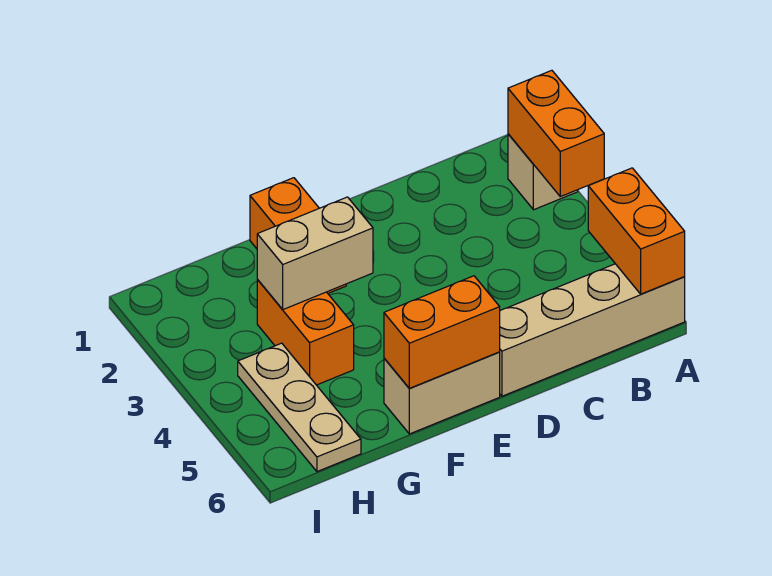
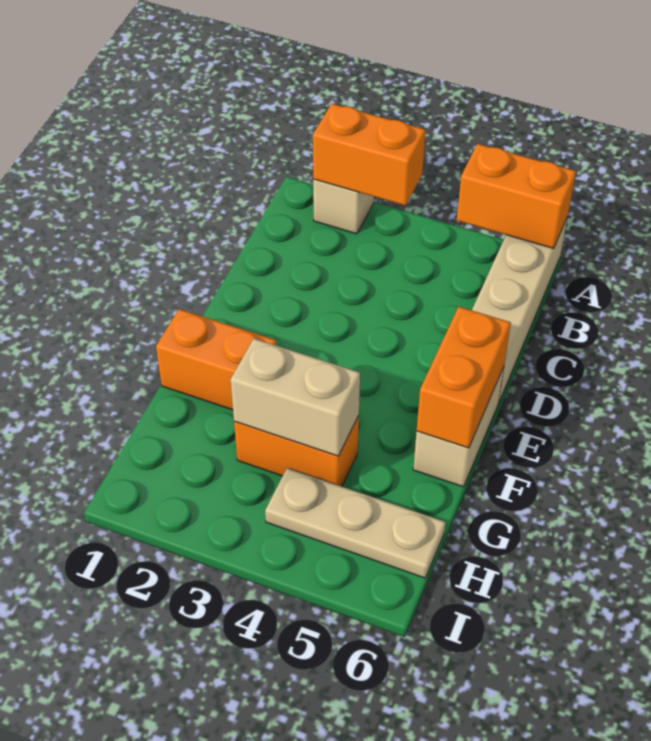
tan 1x2 brick [257,197,373,309] -> tan 1x2 brick turned to [231,339,360,456]

